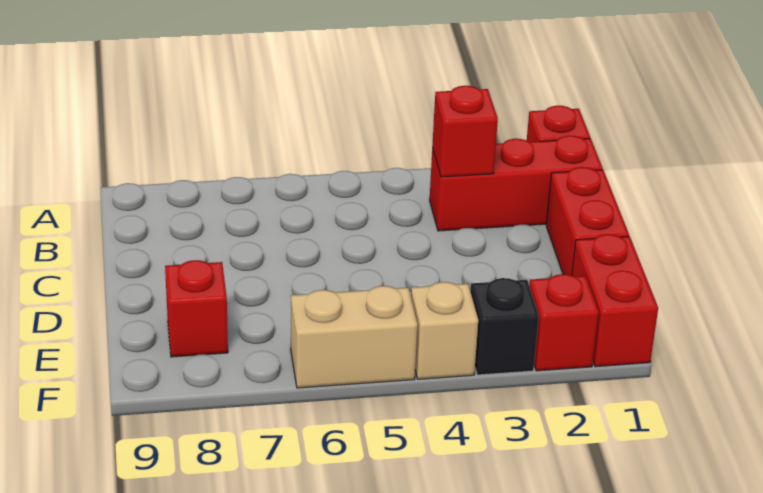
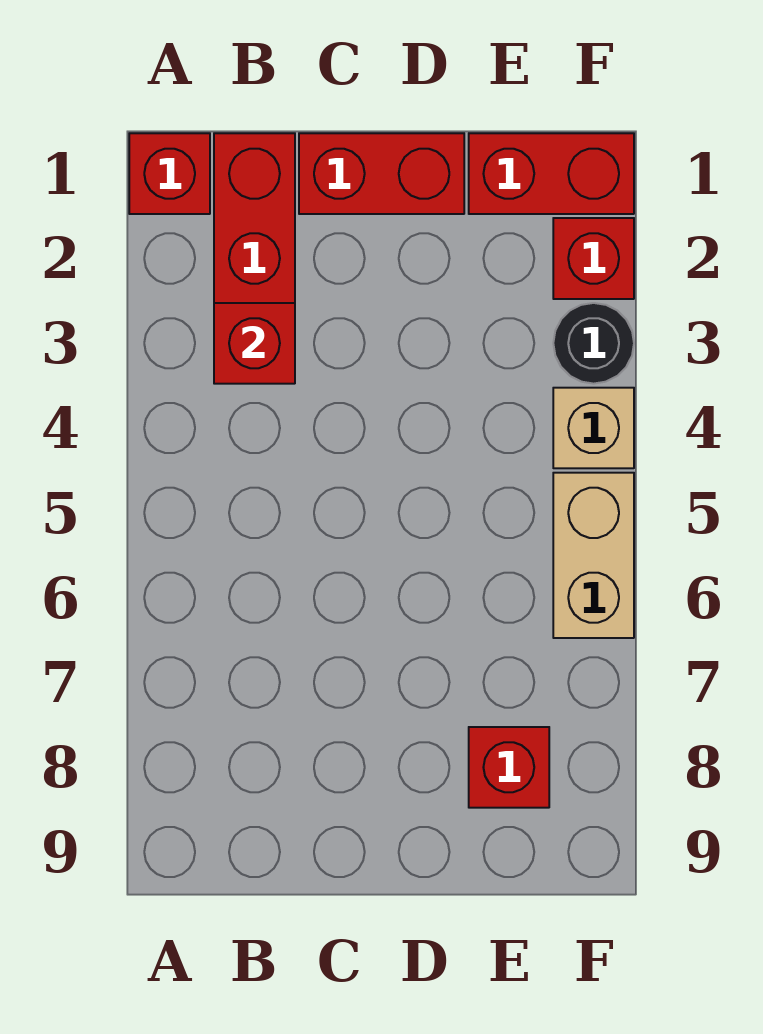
black 1x1 brick [470,278,539,375] -> black 1x1 round brick [553,303,634,384]

